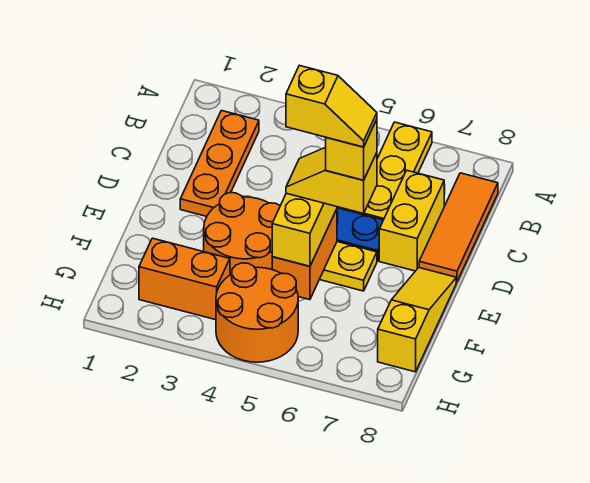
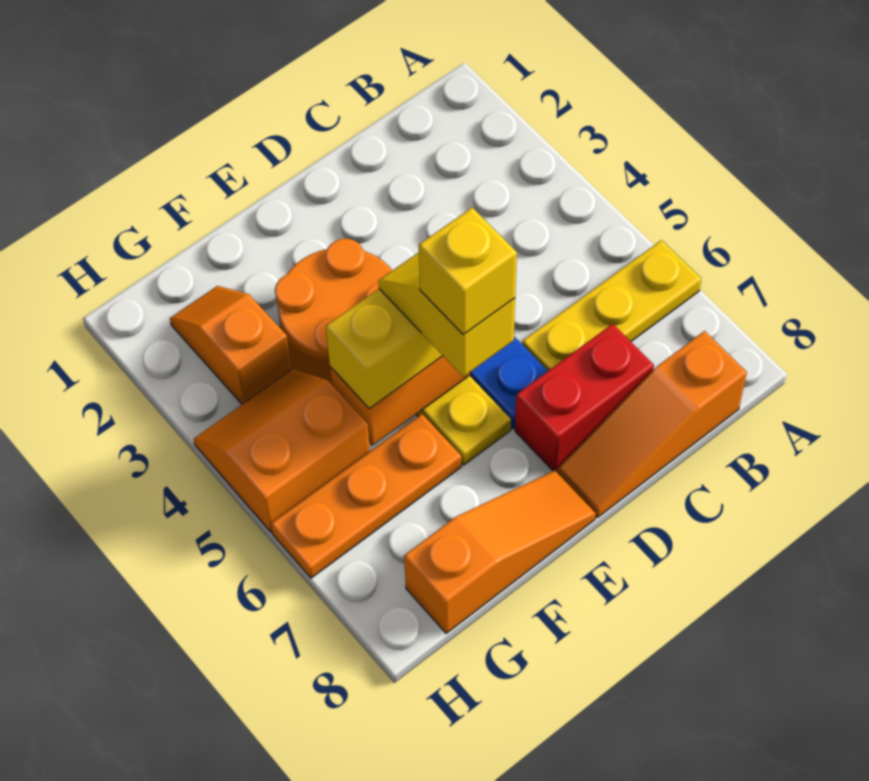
orange 1x3 plate [180,111,259,216] -> orange 1x3 plate moved to [271,414,461,578]
orange 1x3 tile [419,173,498,282] -> orange 1x3 slope [557,331,747,517]
yellow 1x2 brick [379,170,444,271] -> red 1x2 brick [515,324,654,472]
yellow 1x2 slope [286,65,377,147] -> none
yellow 1x3 slope [378,268,456,372] -> orange 1x3 slope [404,471,596,633]
orange 1x2 brick [139,238,230,320] -> orange 1x2 slope [170,286,292,404]
orange 2x2 round brick [216,263,298,362] -> orange 2x2 slope [194,369,370,532]

